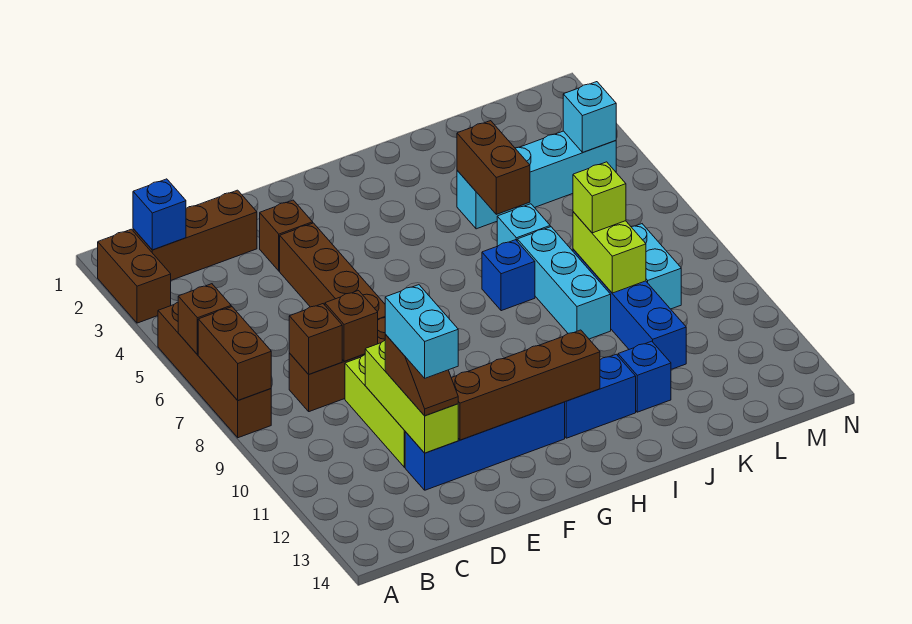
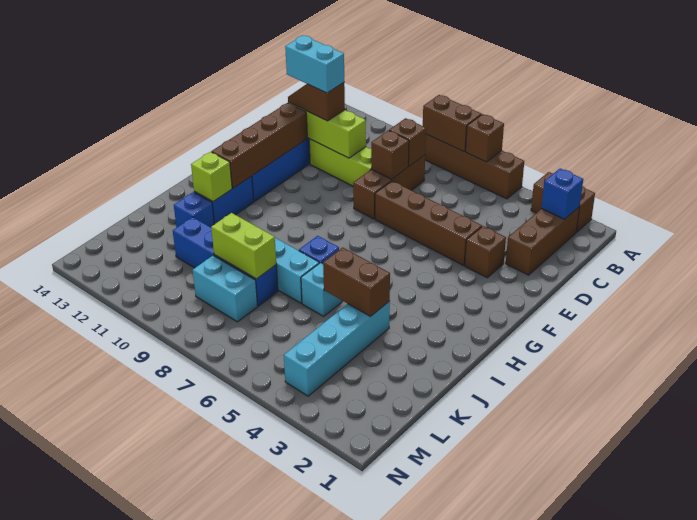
lime 1x1 brick [573,162,626,233] -> lime 1x1 brick moved to [191,152,232,202]
cyan 1x1 brick [563,82,616,152] -> none

